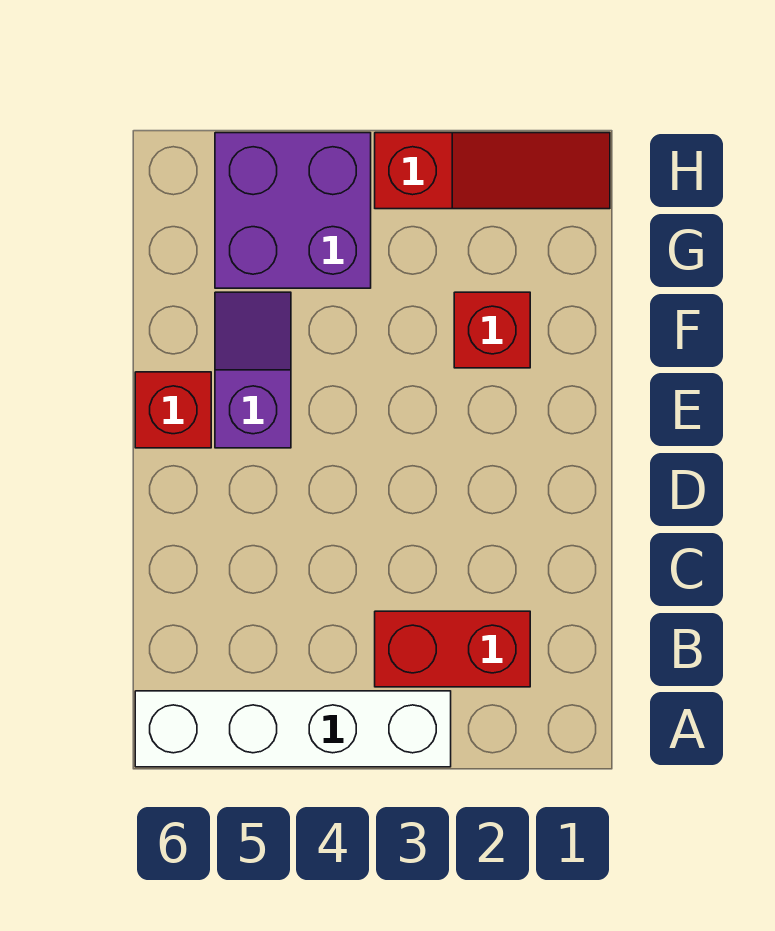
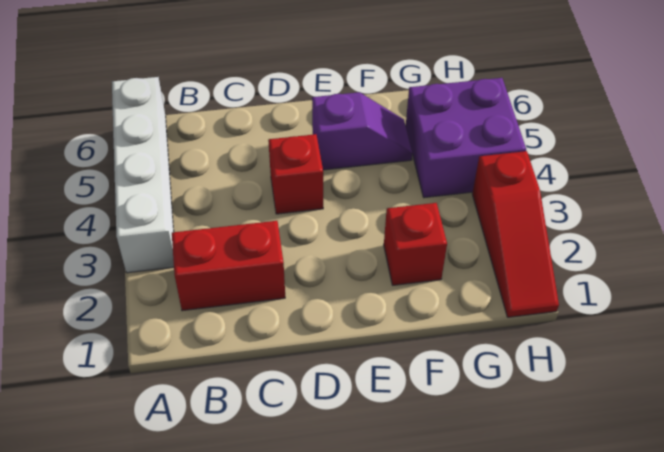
red 1x2 brick [375,611,530,687] -> red 1x2 brick turned to [172,221,285,311]
red 1x1 brick [135,372,211,448] -> red 1x1 brick moved to [268,134,323,214]

